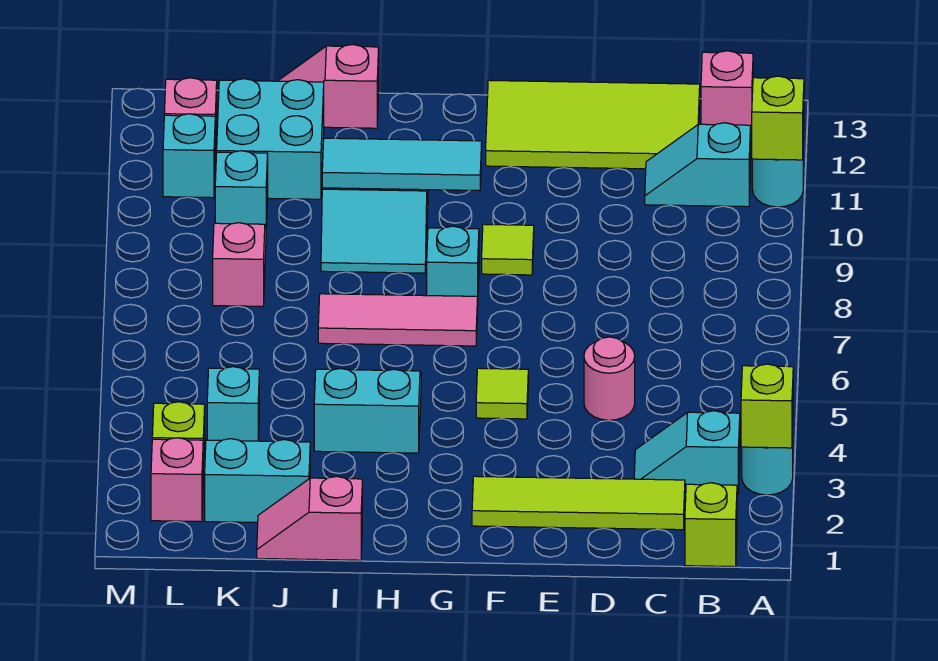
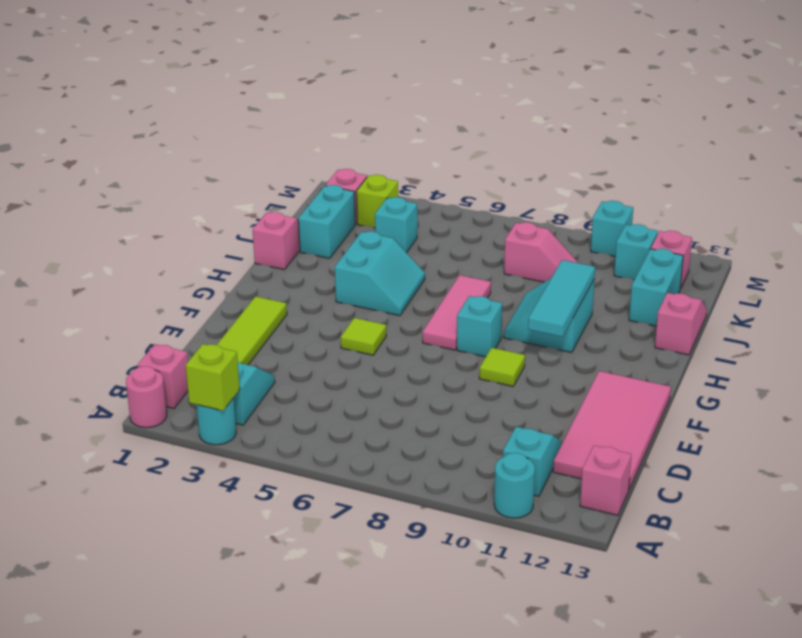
lime 1x1 brick [752,76,804,160] -> none
lime 1x1 brick [685,483,737,567] -> pink 1x1 brick [138,345,188,408]
lime 2x4 tile [486,80,700,169] -> pink 2x4 tile [553,371,671,489]
pink 1x1 round brick [584,337,635,420] -> pink 1x1 round brick moved to [126,366,167,428]
cyan 2x2 brick [217,79,324,199] -> cyan 1x2 brick [629,249,683,326]
cyan 1x1 brick [215,151,268,227] -> cyan 1x1 brick moved to [591,201,633,257]

